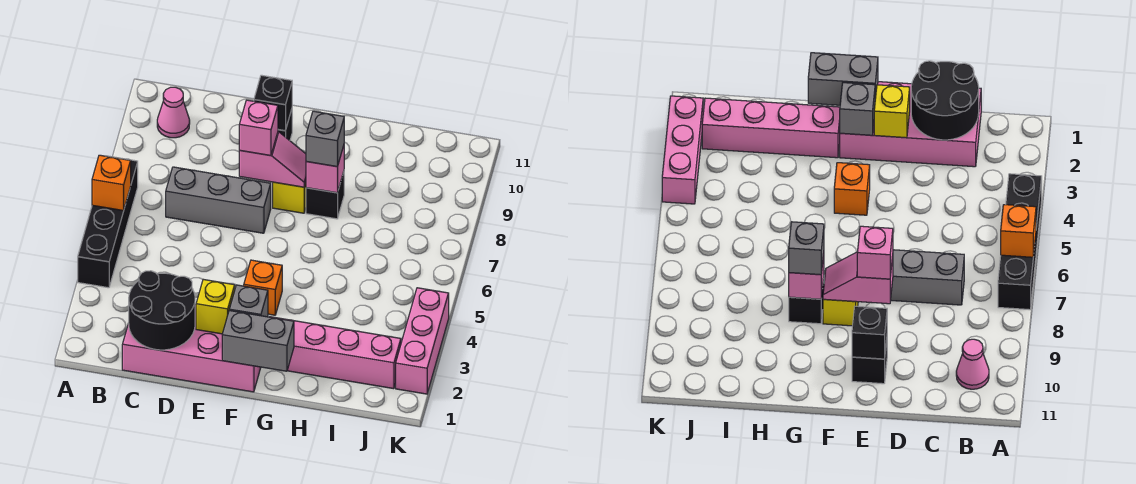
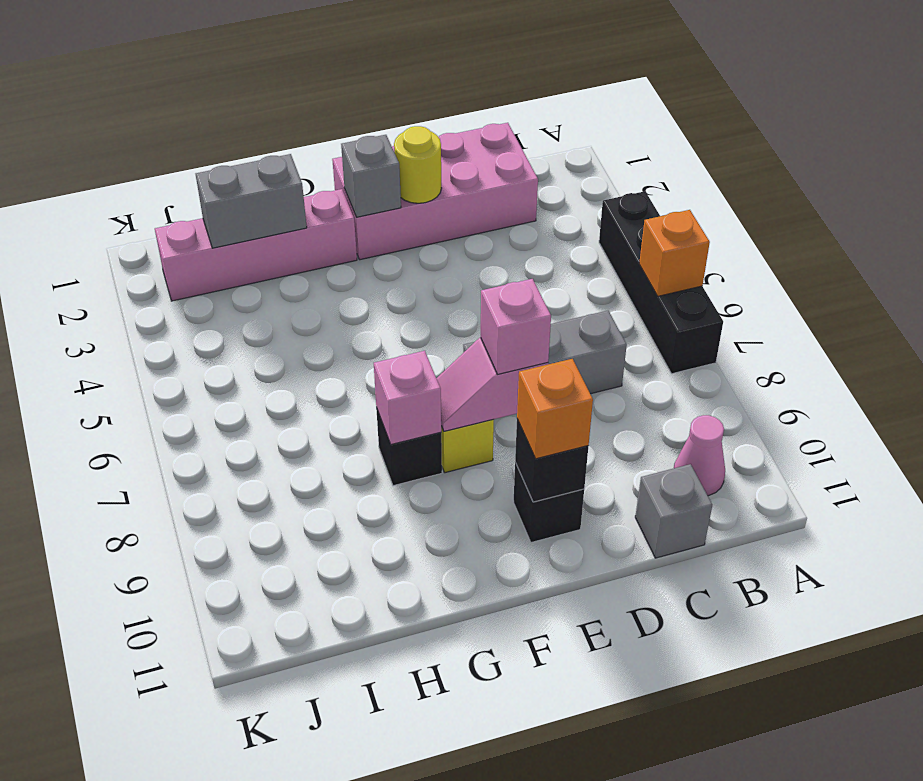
black 2x2 round brick [129,271,195,350] -> none
yellow 1x1 brick [196,279,235,334] -> yellow 1x1 round brick [394,126,441,203]
grey 1x2 brick [222,311,294,371] -> grey 1x2 brick moved to [196,154,307,248]
orange 1x1 brick [244,260,282,315] -> orange 1x1 brick moved to [517,359,593,459]
grey 1x1 brick [306,111,344,167] -> grey 1x1 brick moved to [635,464,712,558]
pink 1x3 brick [396,288,449,394] -> none

